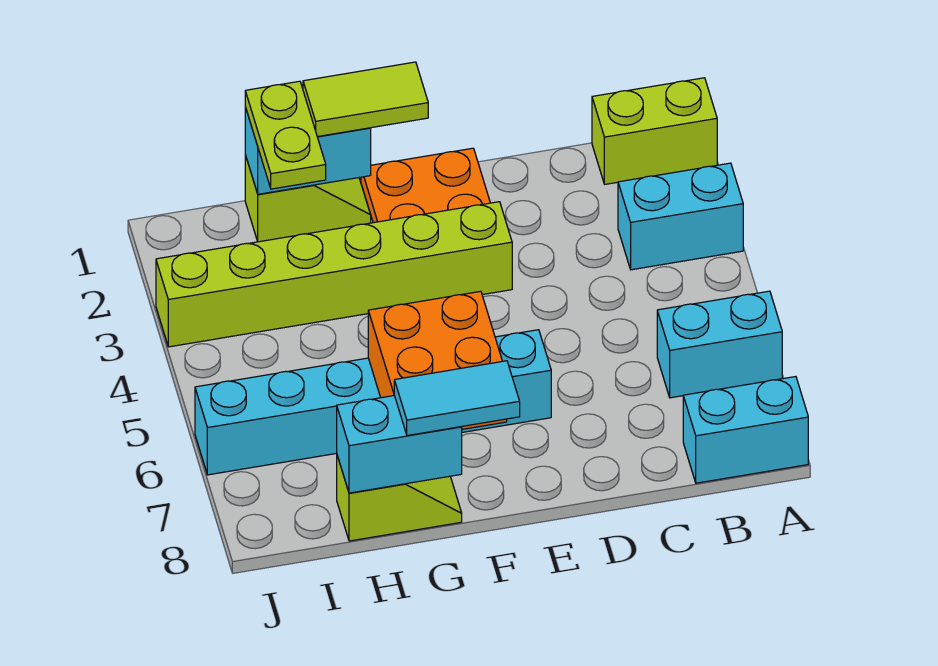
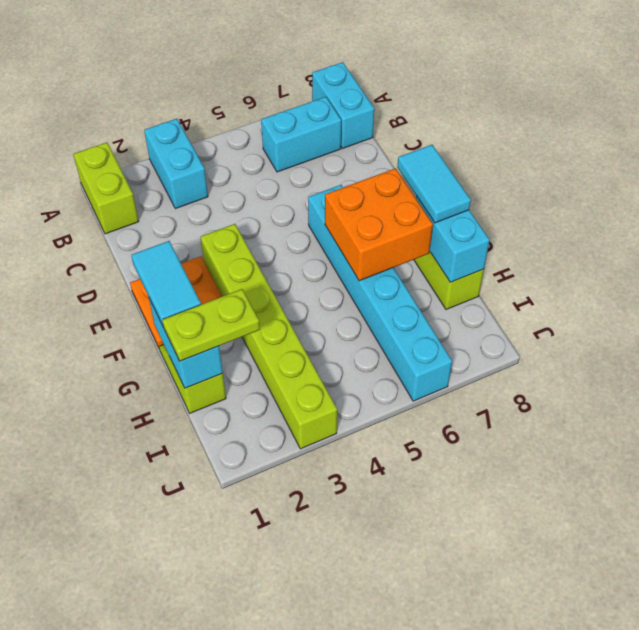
cyan 1x2 brick [657,291,782,398] -> cyan 1x2 brick turned to [261,97,341,172]
lime 1x2 tile [303,62,428,137] -> cyan 1x2 tile [131,241,201,327]

